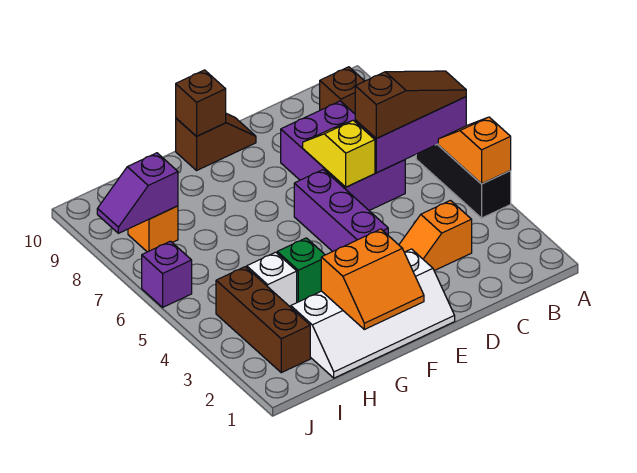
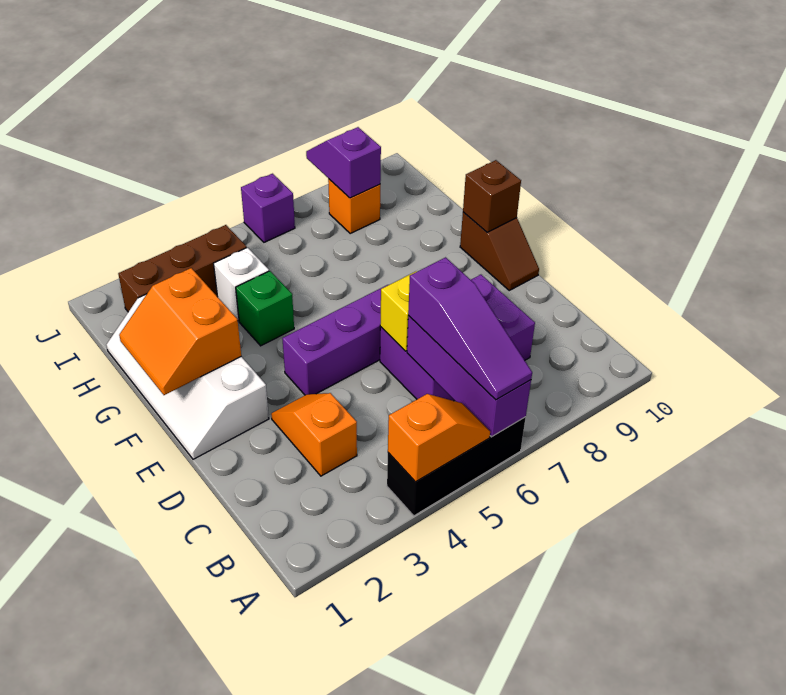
brown 1x3 slope [355,71,466,139] -> purple 1x3 slope [408,257,532,400]
brown 1x1 brick [320,67,364,114] -> none

